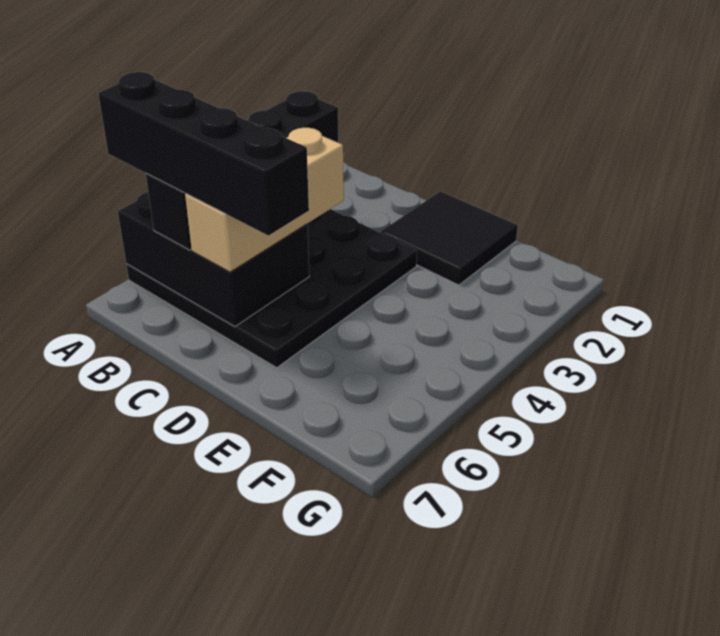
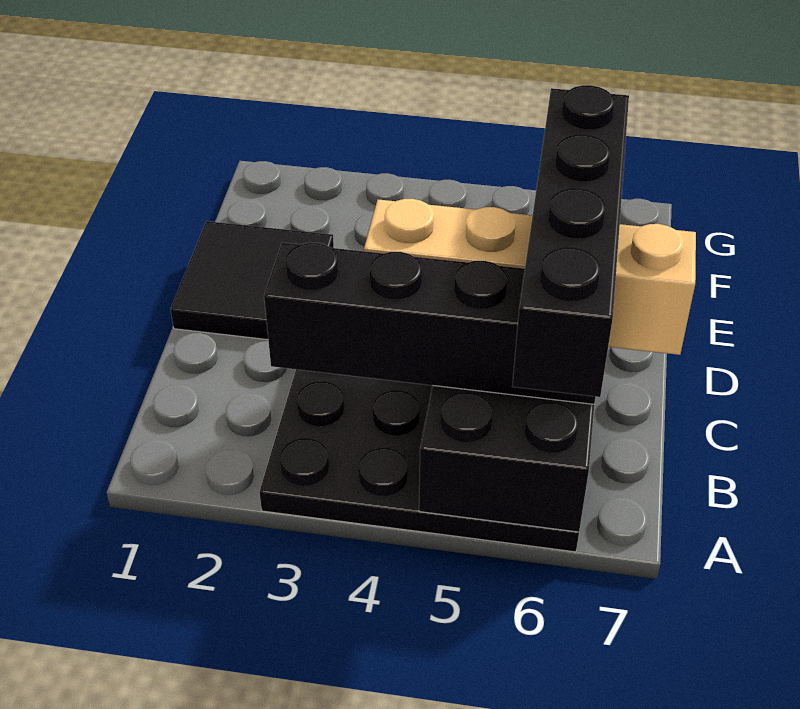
tan 1x3 brick [185,128,344,272] -> tan 1x4 brick [364,199,696,355]

